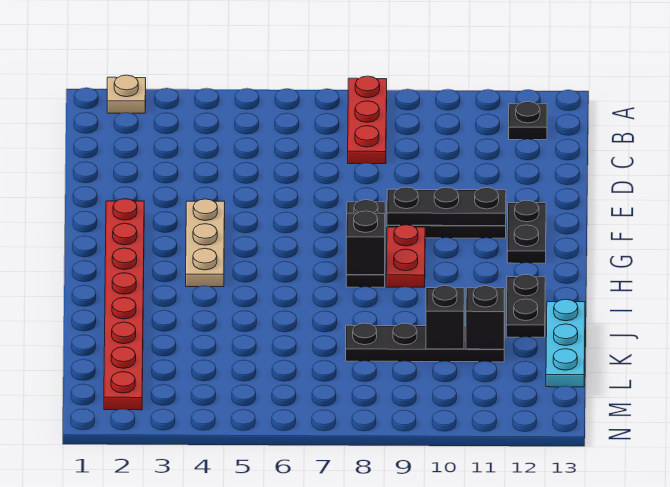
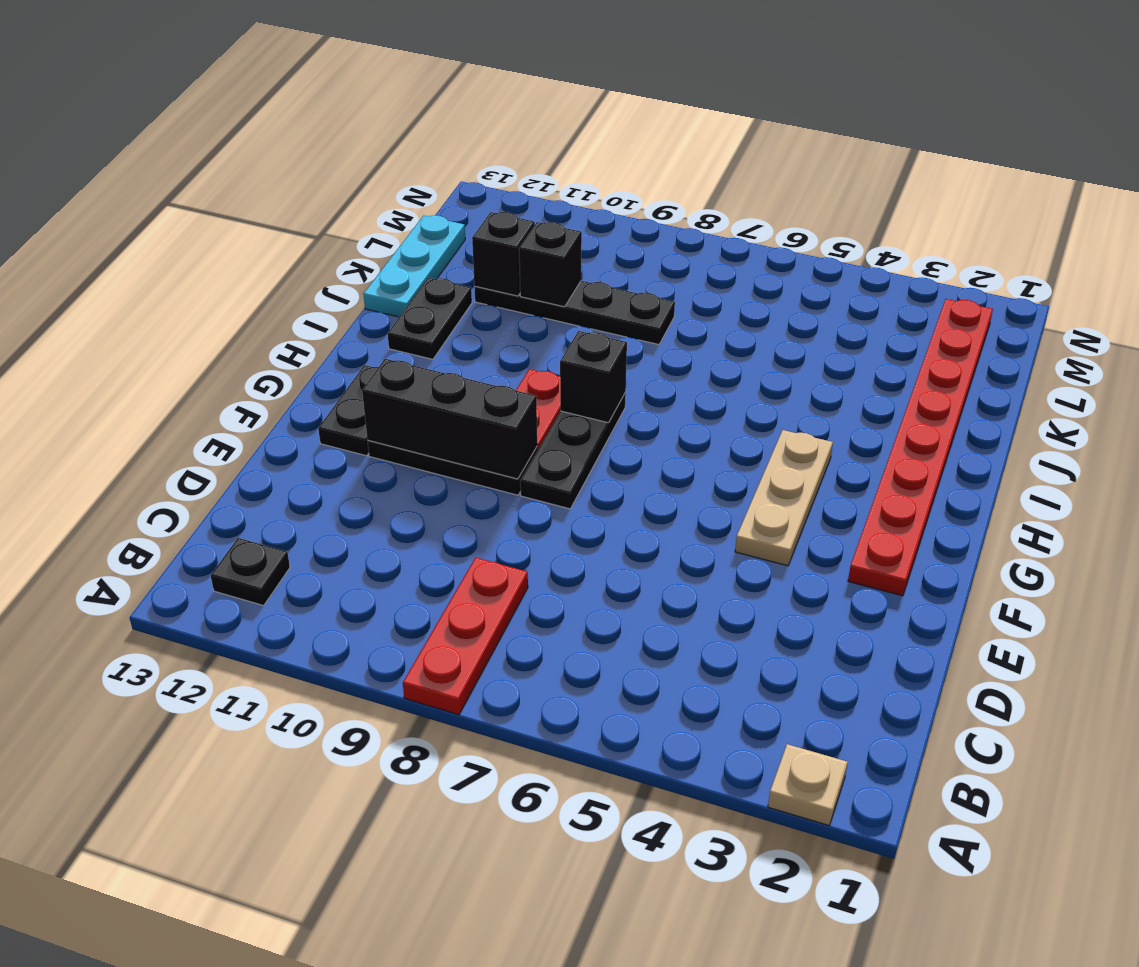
black 1x3 plate [387,187,506,226] -> black 1x3 brick [362,359,537,479]

